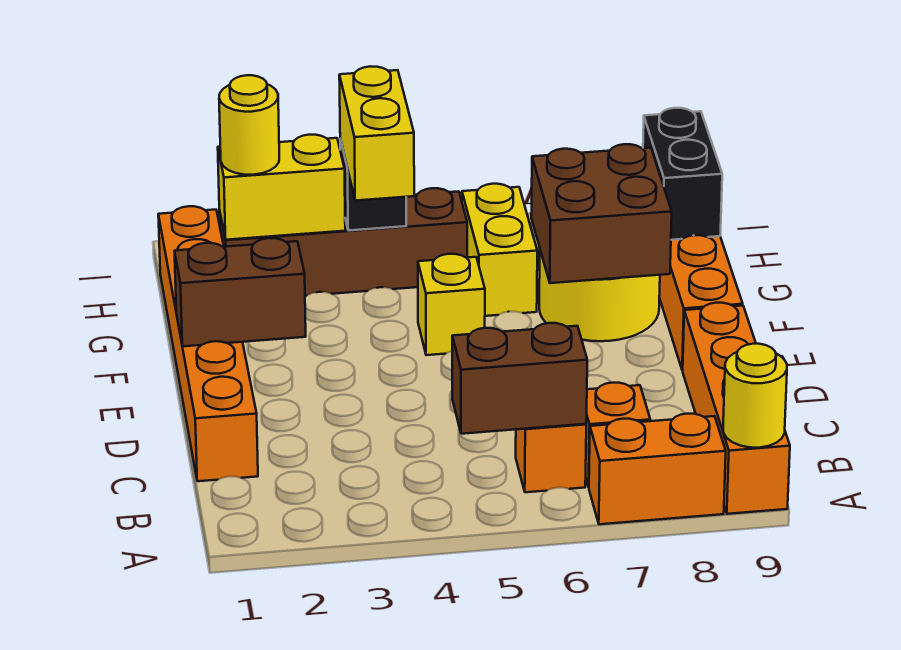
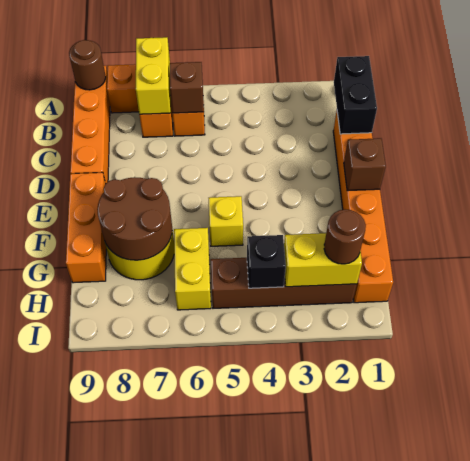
yellow 1x1 round brick [723,344,787,448] -> brown 1x1 round brick [69,40,106,90]
brown 1x2 brick [452,323,587,434] -> brown 1x1 brick [170,62,204,113]
brown 1x2 brick [174,238,306,346] -> brown 1x1 brick [344,138,386,191]
brown 2x2 brick [531,144,672,283] -> brown 2x2 round brick [97,177,172,260]
yellow 1x2 brick [339,66,414,201] -> yellow 1x2 brick moved to [136,37,171,114]
black 1x2 brick [643,108,722,240] -> black 1x2 brick moved to [334,56,377,134]
yellow 1x1 round brick [219,75,279,175] -> brown 1x1 round brick [324,209,366,264]

